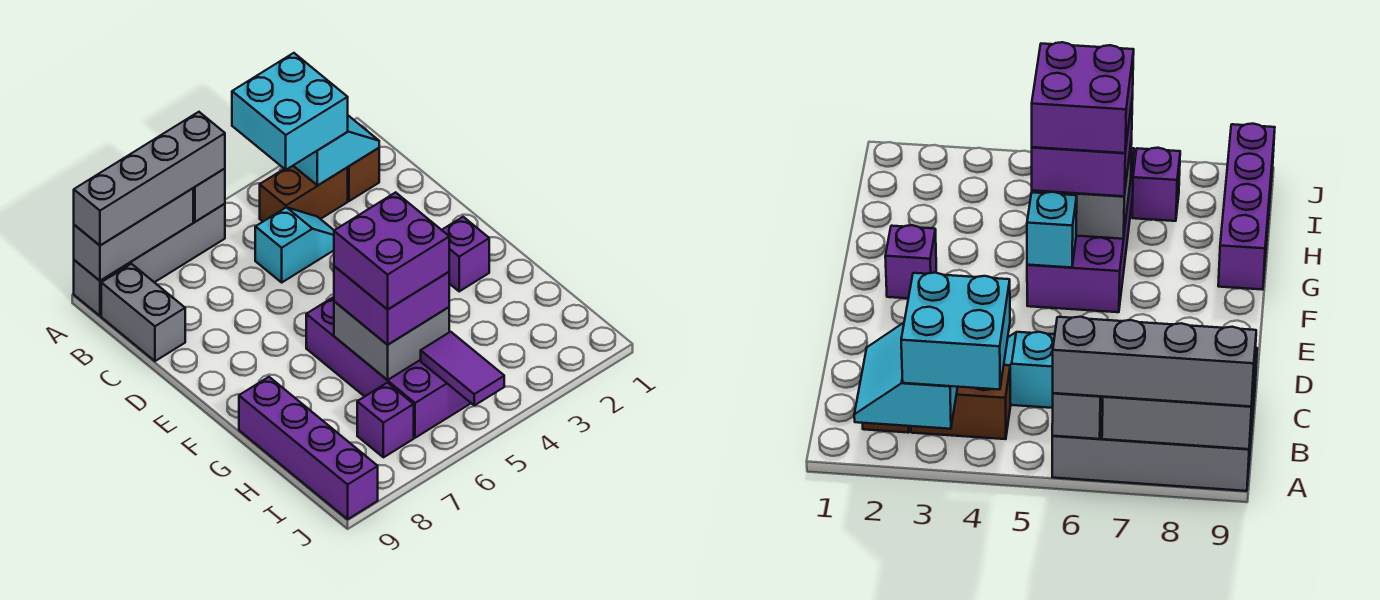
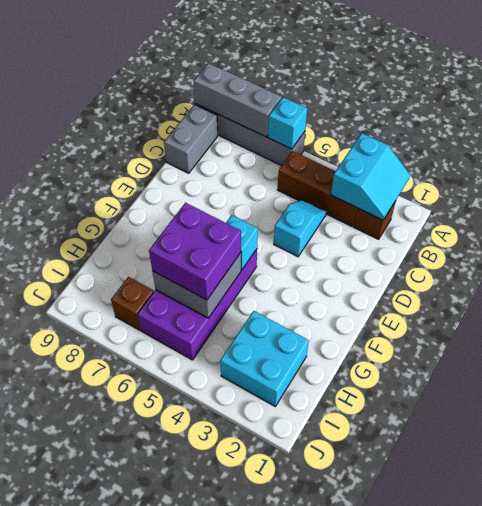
cyan 2x2 brick [232,53,348,170] -> cyan 2x2 brick moved to [220,311,309,407]
grey 1x1 brick [193,169,225,222] -> cyan 1x1 brick [268,97,307,149]
grey 1x4 brick [74,112,225,245] -> none
brown 1x2 brick [260,166,348,221] -> brown 1x3 brick [277,151,357,226]
cyan 1x2 slope [255,207,334,282] -> cyan 1x2 slope turned to [274,200,326,257]
purple 1x1 brick [442,217,489,291] -> none
purple 2x2 brick [334,192,449,310] -> none
purple 1x4 brick [239,377,378,519] -> none
purple 1x2 tile [421,332,504,405] -> none
purple 1x1 brick [357,383,414,457] -> brown 1x1 brick [111,277,154,330]

